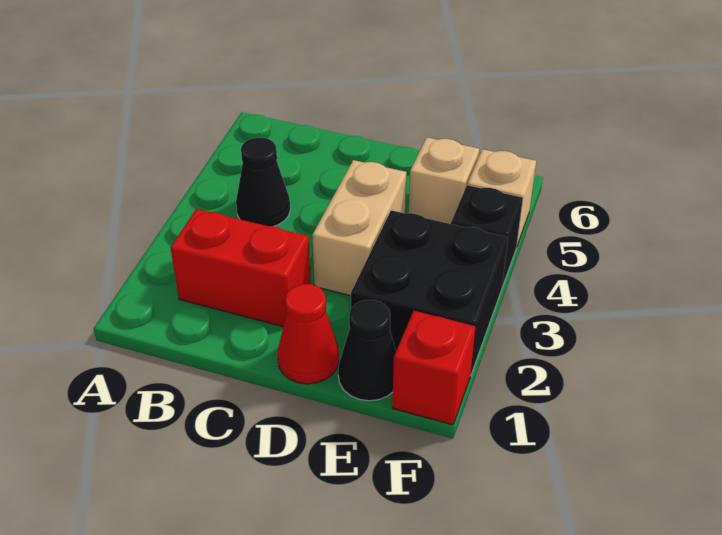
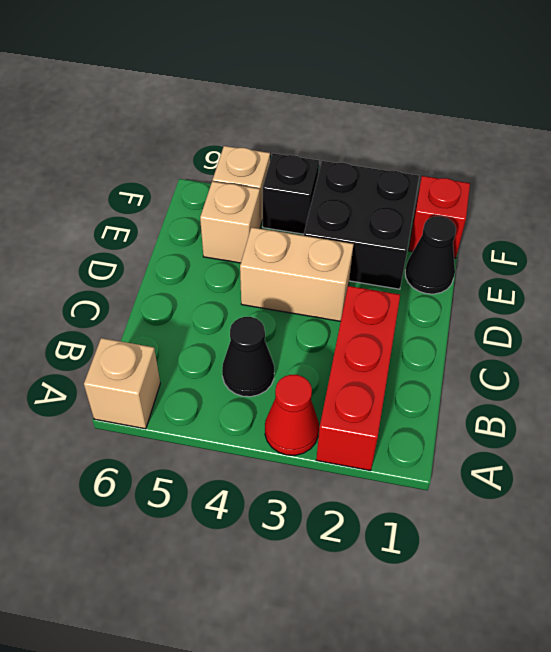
none -> tan 1x1 brick [84,338,160,429]
red 1x2 brick [170,209,311,326] -> red 1x3 brick [316,286,400,471]
red 1x1 cone [278,284,339,384] -> red 1x1 cone moved to [265,375,319,455]

